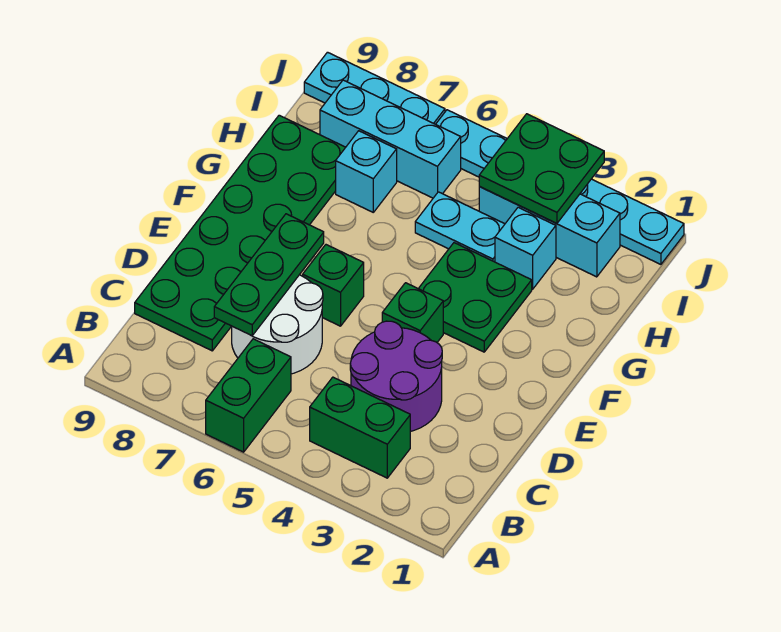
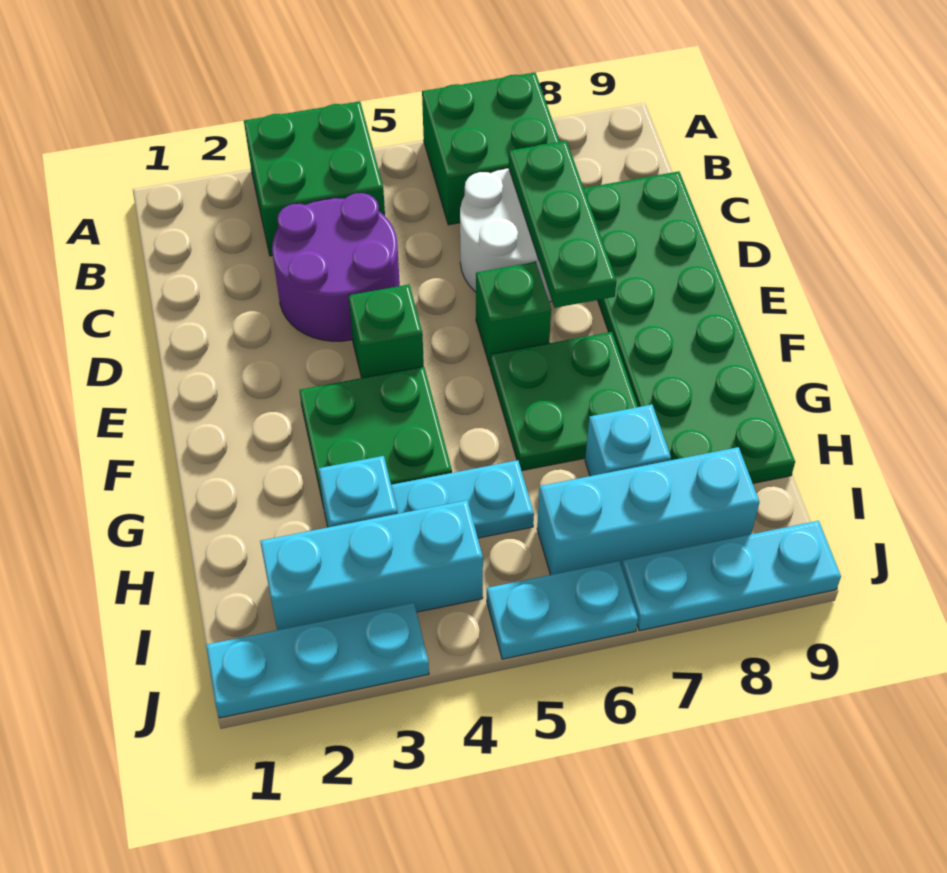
green 1x2 brick [206,339,291,452] -> green 2x2 brick [422,73,560,225]
green 1x2 brick [310,377,410,478] -> green 2x2 brick [244,101,385,256]
green 2x2 plate [479,114,604,224] -> green 2x2 plate moved to [490,332,638,471]

